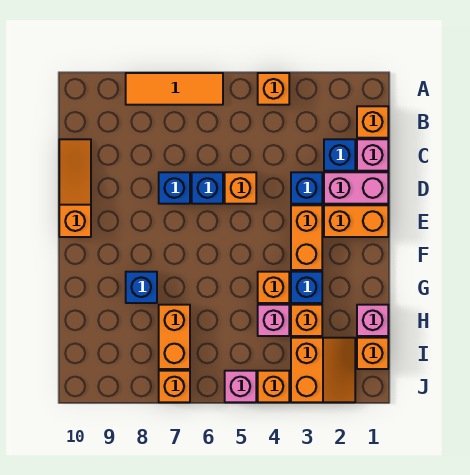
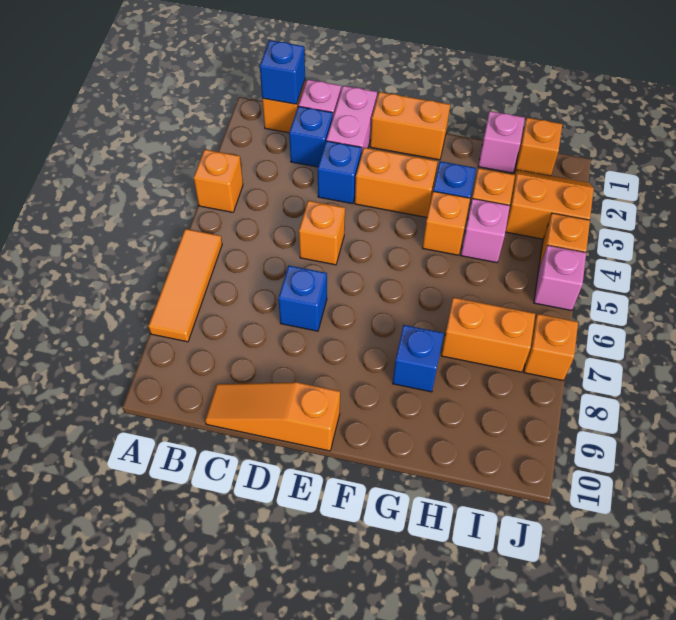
blue 1x1 brick [192,172,223,204] -> blue 1x1 brick moved to [260,40,305,104]
orange 1x2 brick [324,205,388,237] -> orange 1x2 brick turned to [370,92,450,160]

